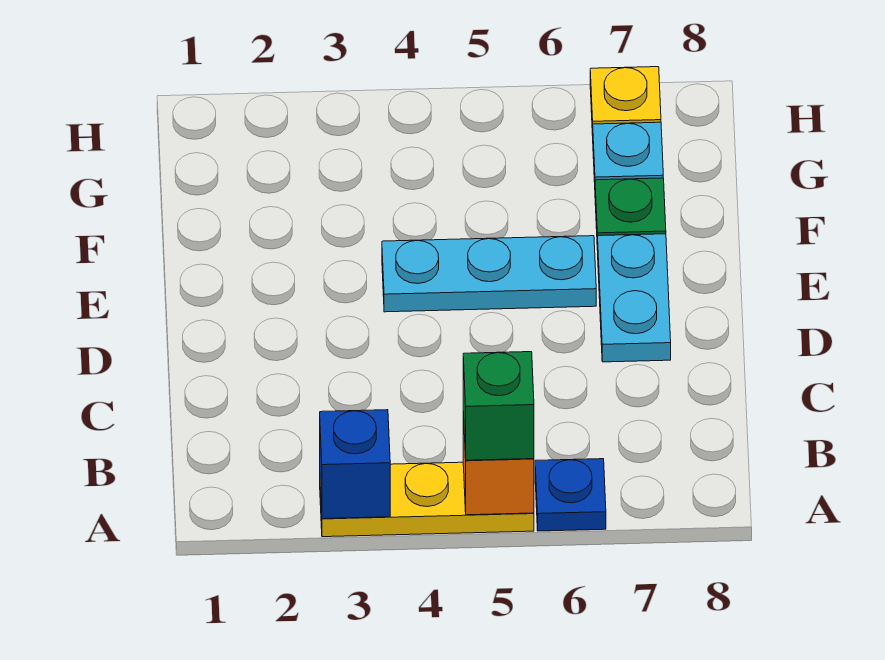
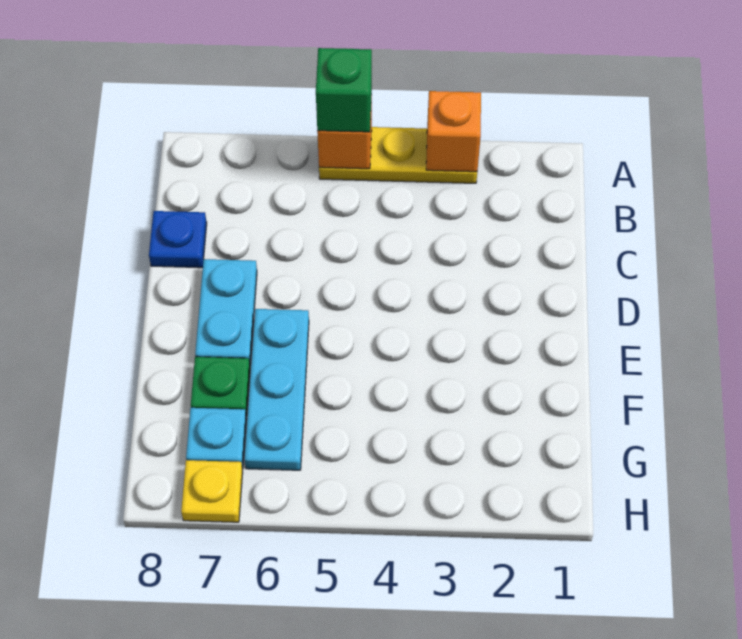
blue 1x1 brick [320,410,390,519] -> orange 1x1 brick [426,91,481,172]
blue 1x1 plate [535,459,606,531] -> blue 1x1 plate moved to [149,211,207,268]
cyan 1x3 plate [382,236,596,312] -> cyan 1x3 plate turned to [244,309,309,470]

